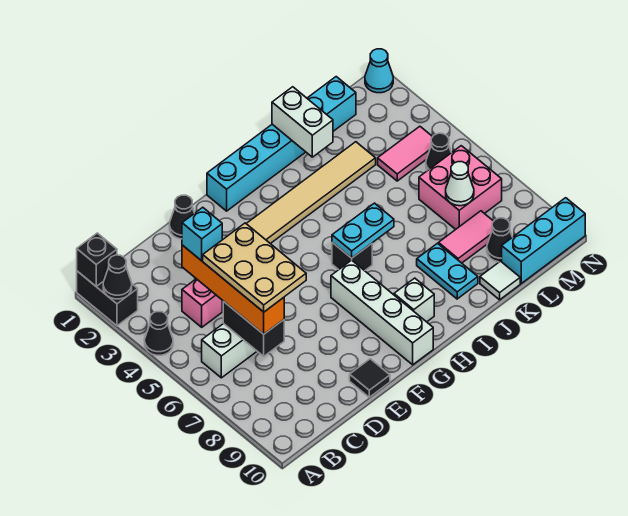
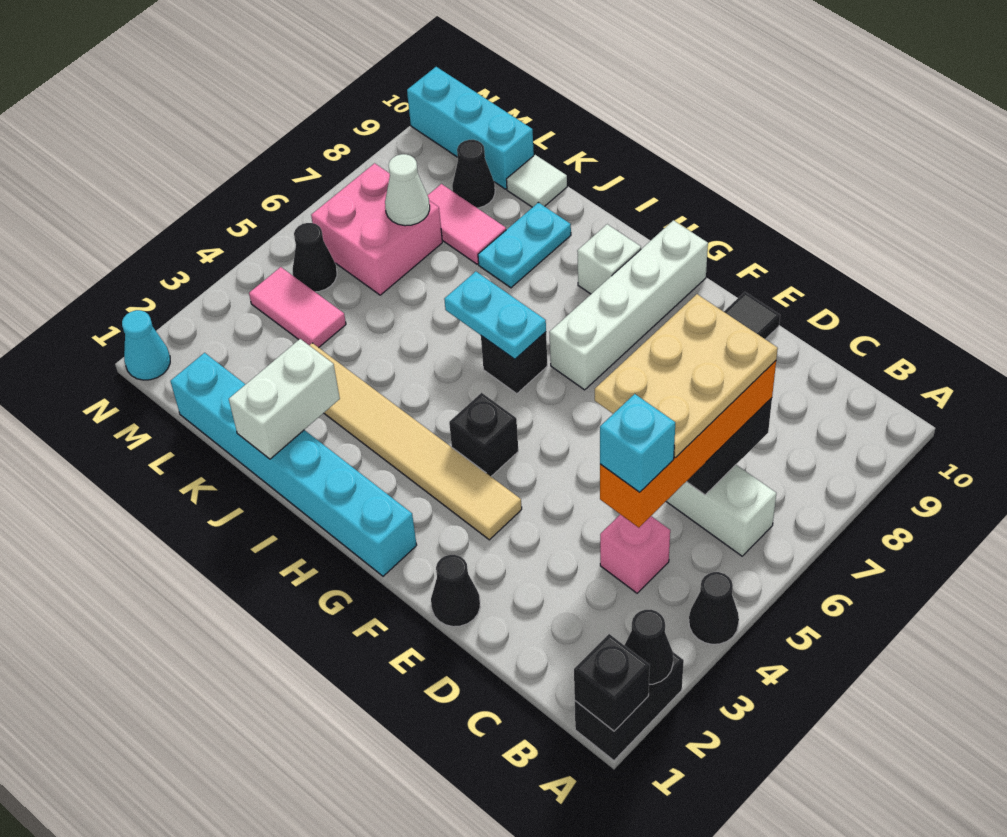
none -> black 1x1 brick [449,393,518,476]

